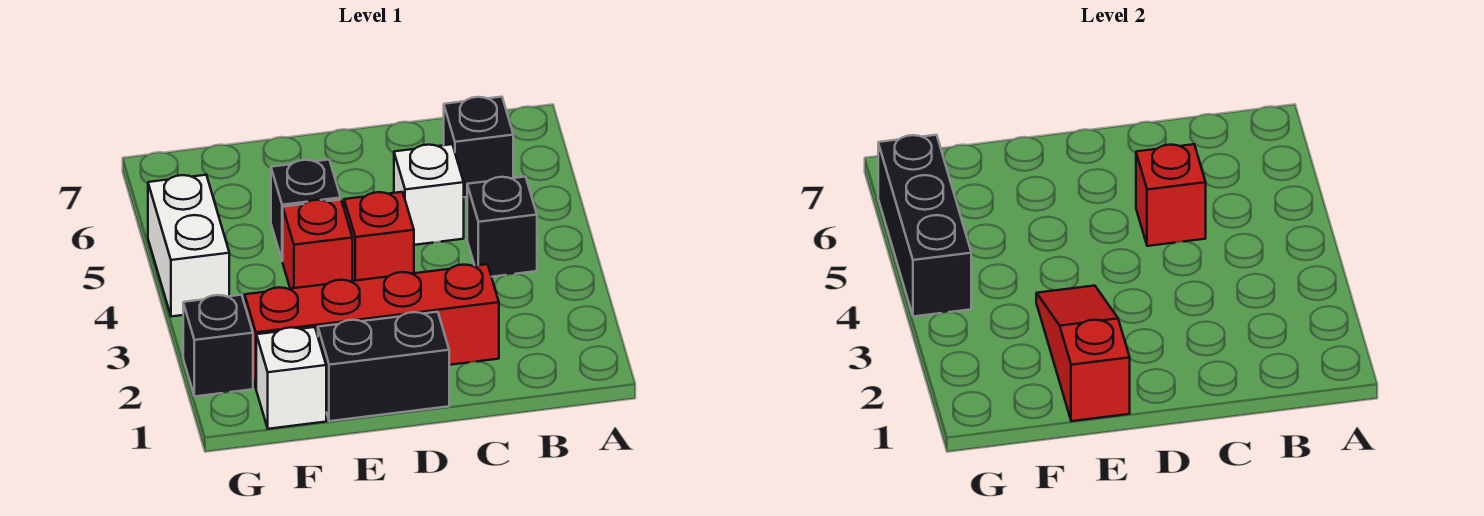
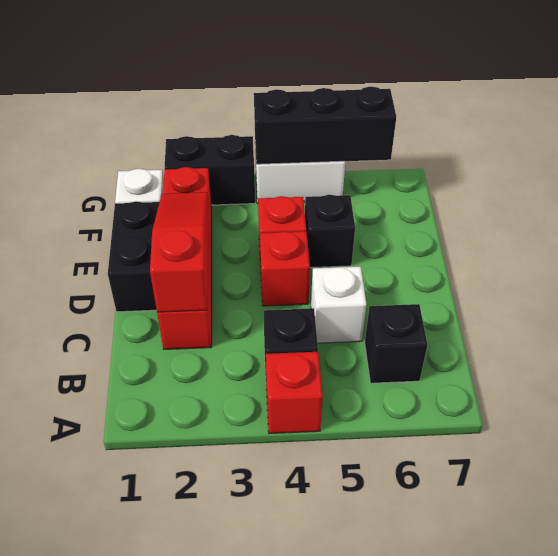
red 1x1 brick [1136,144,1206,246] -> red 1x1 brick moved to [266,352,323,434]
red 1x3 slope [1036,286,1130,421] -> red 1x3 slope turned to [150,192,208,312]
black 1x1 brick [183,295,253,396] -> black 1x2 brick [165,135,255,205]

